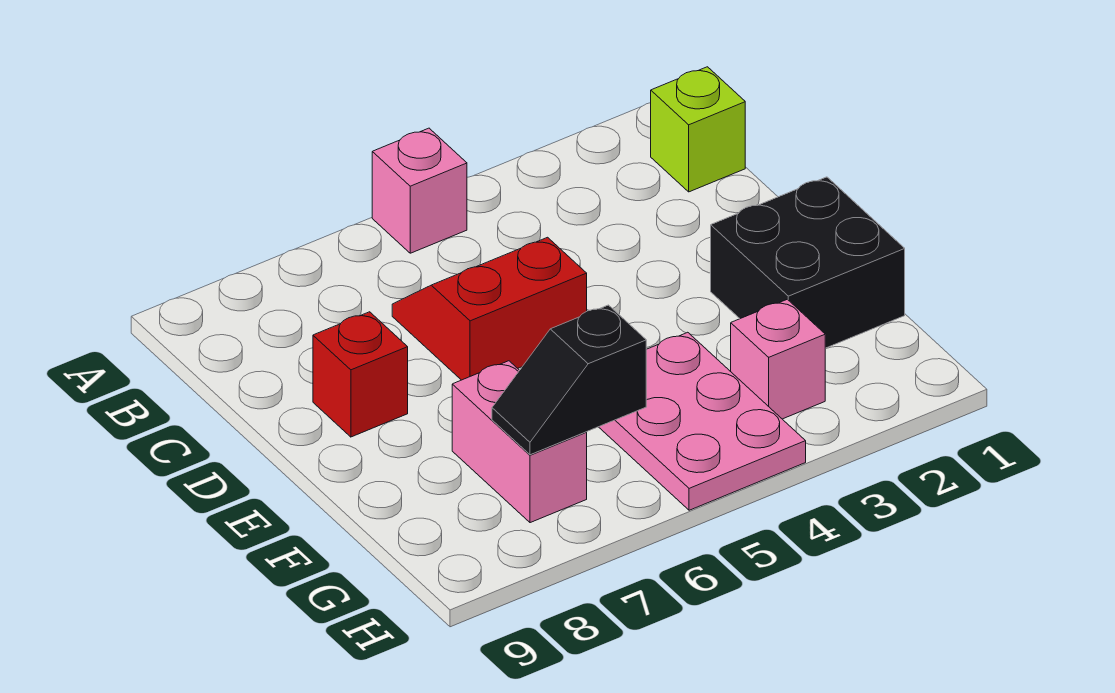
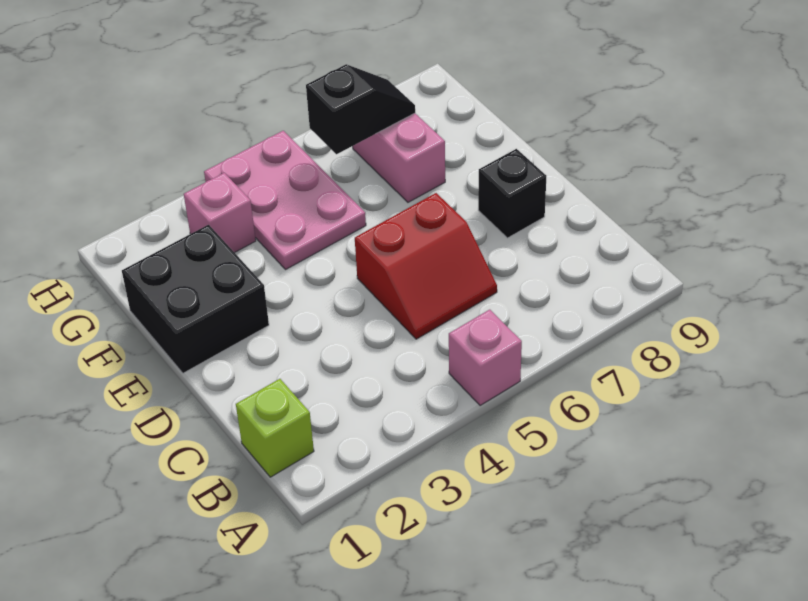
red 1x1 brick [313,312,408,437] -> black 1x1 brick [478,149,546,238]

